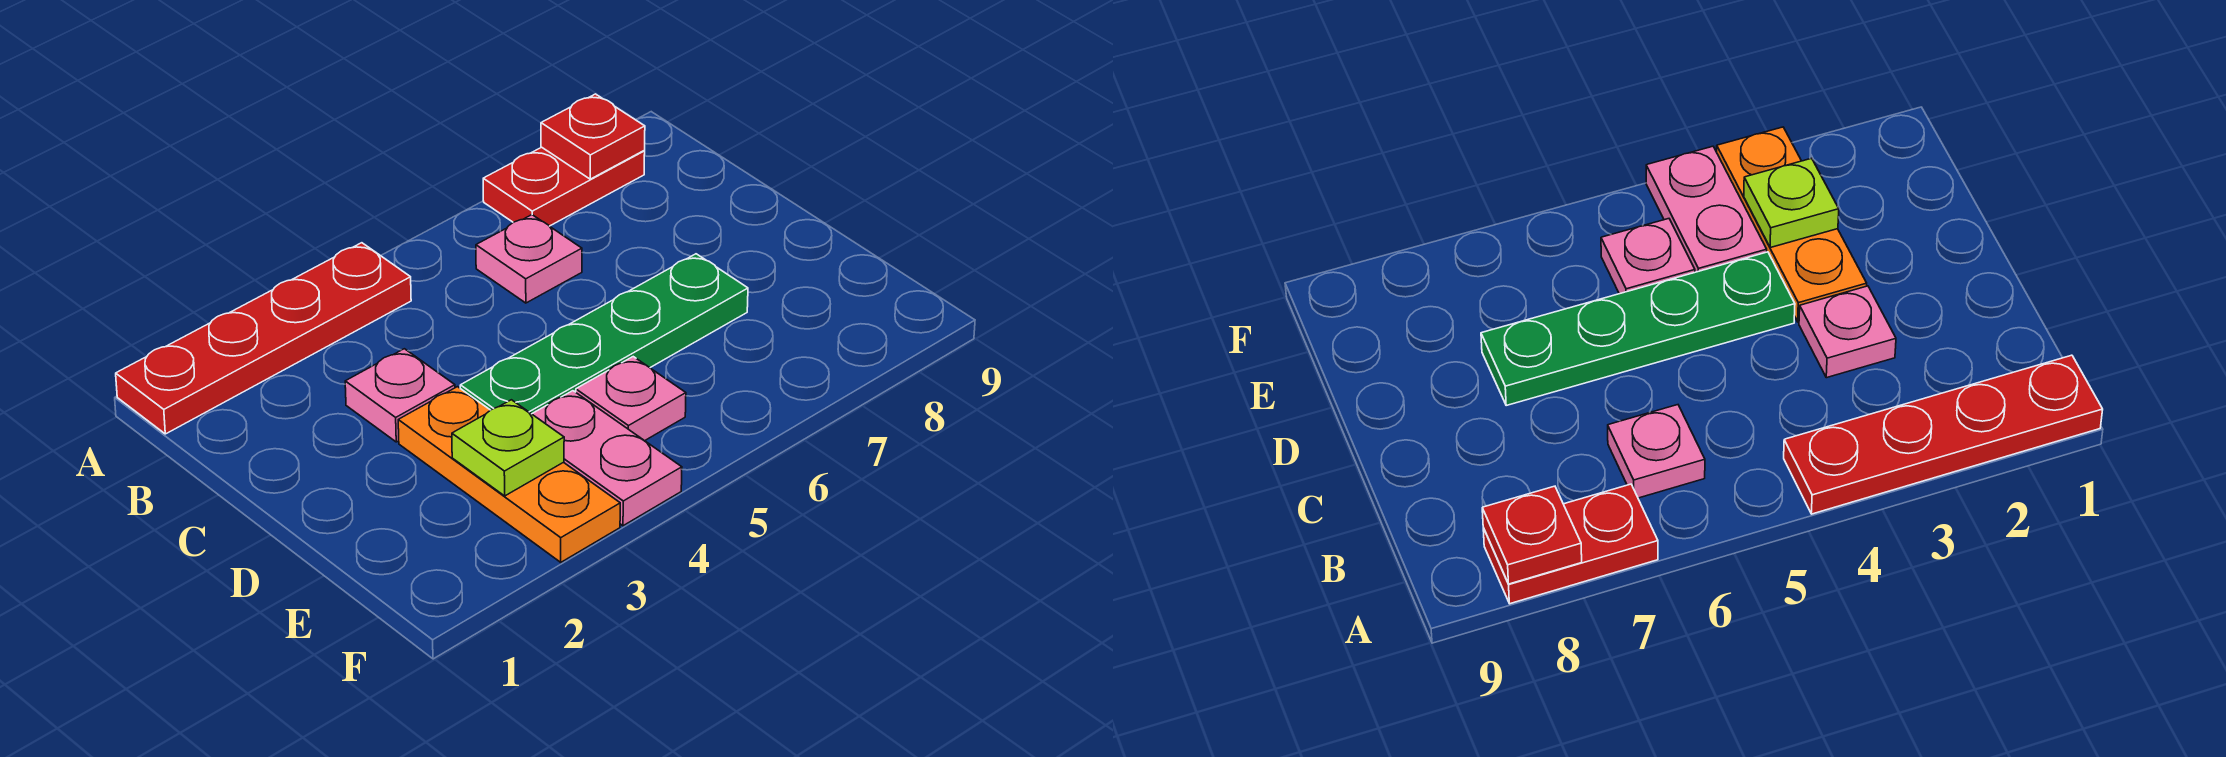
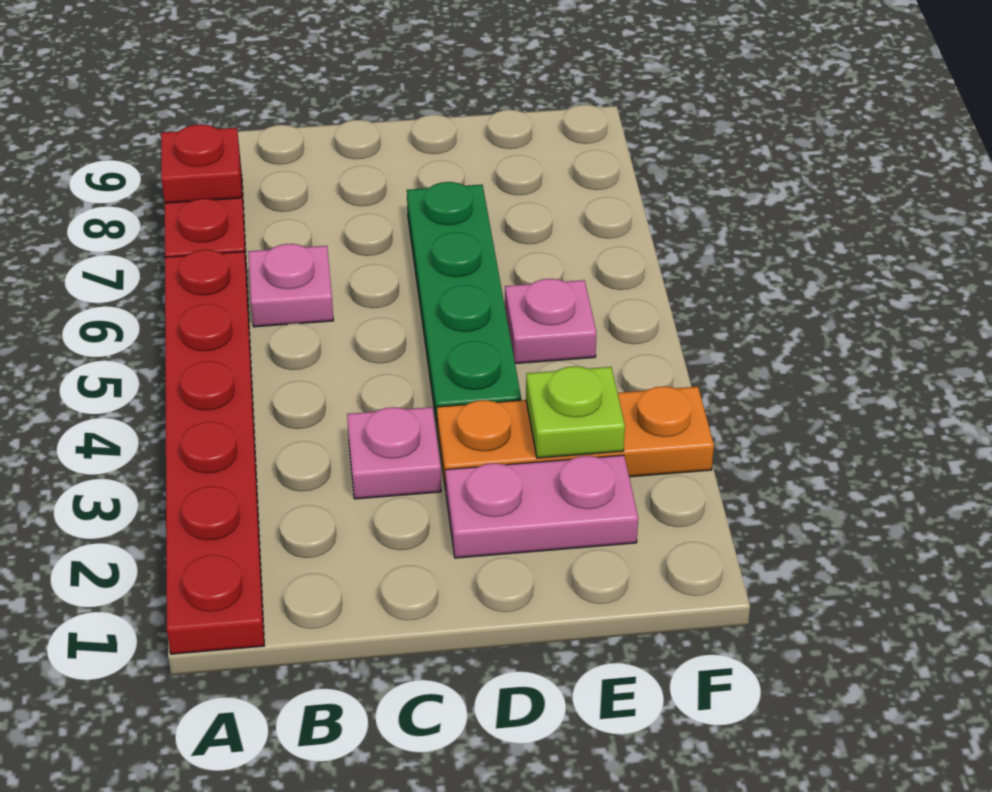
red 1x4 plate [116,243,411,434] -> red 1x6 plate [165,250,264,654]
pink 1x2 plate [532,391,682,526] -> pink 1x2 plate moved to [446,455,638,558]

